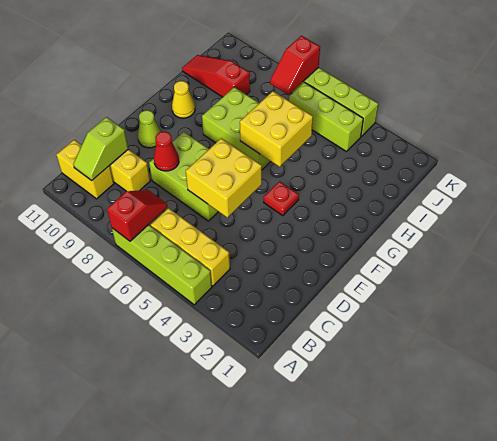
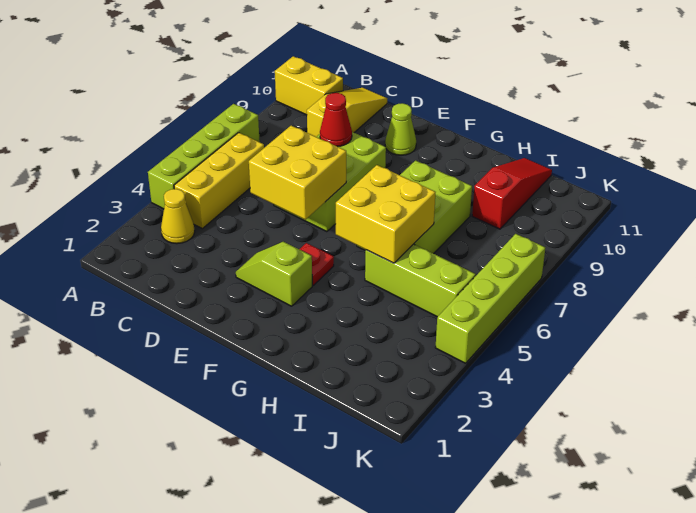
red 1x2 slope [107,190,167,241] -> none
yellow 1x2 brick [56,140,114,199] -> yellow 1x2 brick turned to [275,56,343,115]
lime 1x2 slope [73,117,128,181] -> lime 1x2 slope moved to [236,241,312,306]
yellow 1x1 cone [172,81,195,118] -> yellow 1x1 cone moved to [161,189,195,244]
lime 1x3 brick [289,82,363,151] -> lime 1x3 brick turned to [365,244,476,317]
red 1x2 slope [270,36,320,95] -> none

